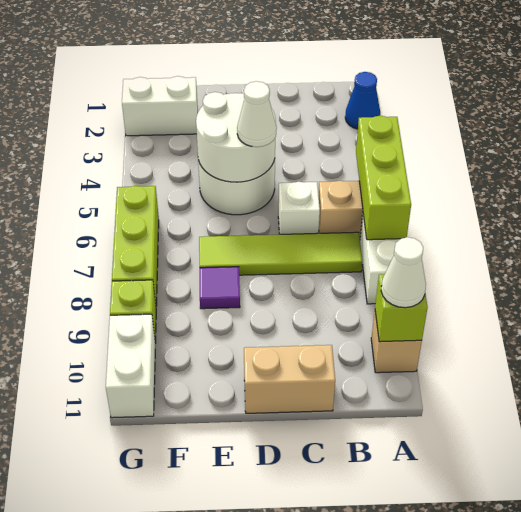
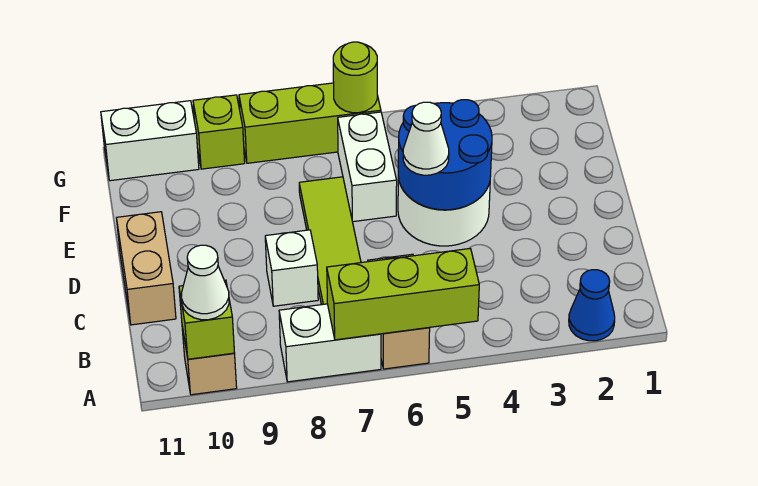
white 1x1 brick [278,182,320,234] -> white 1x1 brick moved to [265,230,318,306]
white 2x2 round brick [196,92,276,182] -> blue 2x2 round brick [398,100,492,210]
purple 1x1 tile [200,267,240,309] -> none
white 1x2 brick [122,76,198,136] -> white 1x2 brick moved to [338,112,397,222]
none -> lime 1x1 round brick [333,42,377,113]

